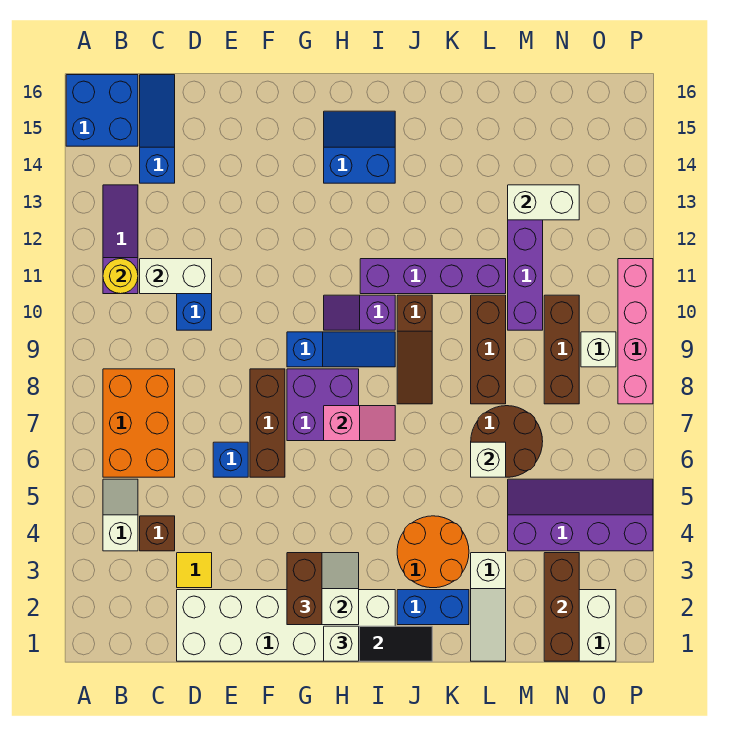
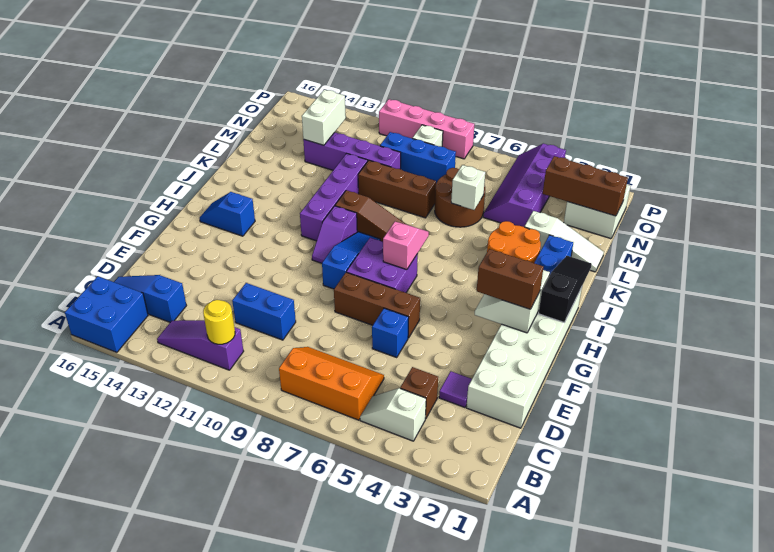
orange 2x3 brick [103,369,175,477] -> orange 2x3 slope [279,347,384,420]
white 1x2 brick [140,259,212,294] -> none
yellow 1x1 tile [177,553,212,588] -> purple 1x1 tile [439,371,472,407]
white 1x1 brick [324,626,359,661] -> none
blue 2x2 slope [324,111,395,183] -> blue 1x2 slope [200,192,255,236]
brown 1x3 brick [544,295,579,404] -> blue 1x3 brick [380,132,456,183]

